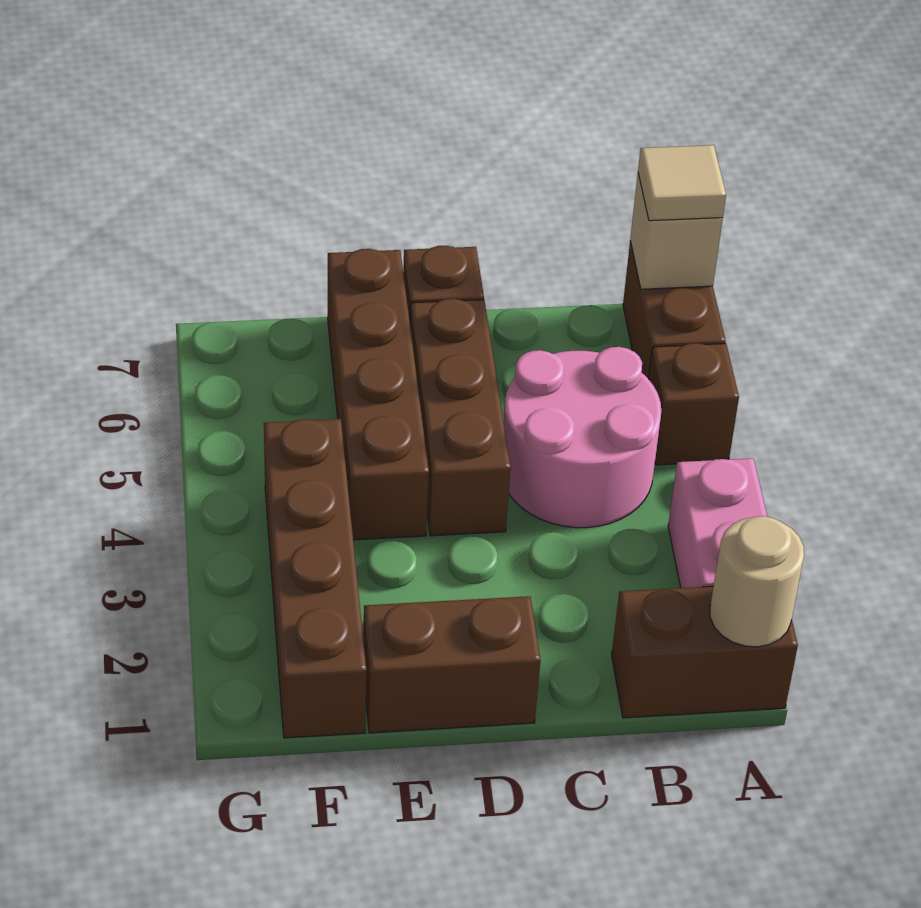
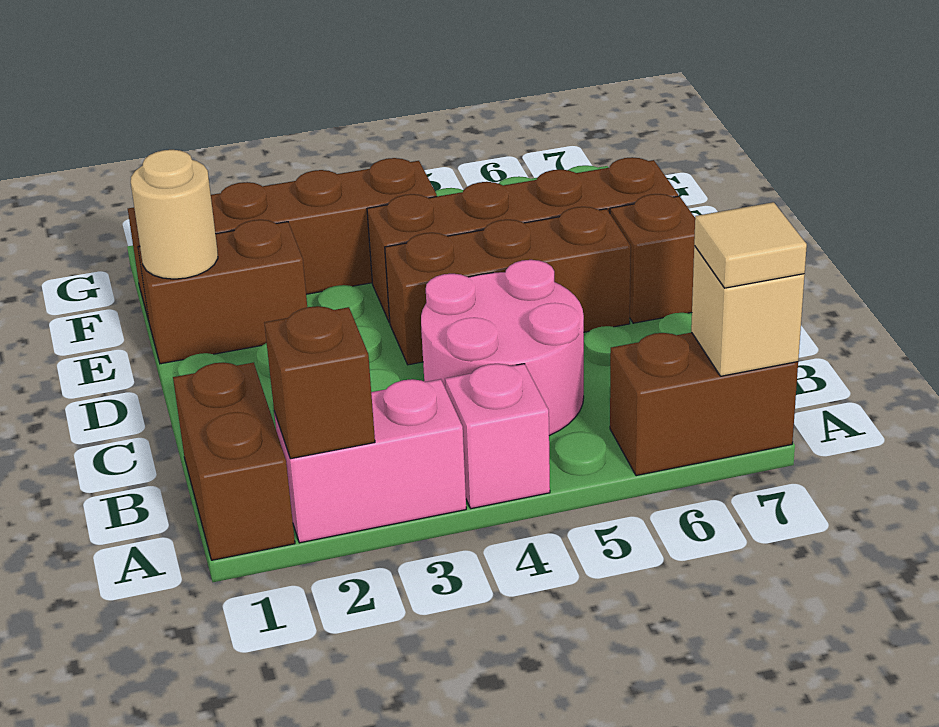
tan 1x1 round brick [710,516,804,647] -> tan 1x1 round brick moved to [131,150,218,279]
none -> pink 1x1 brick [445,364,550,509]
brown 1x1 brick [649,343,739,465] -> brown 1x1 brick moved to [264,306,375,459]
brown 1x2 brick [363,596,541,733] -> brown 1x2 brick turned to [138,220,307,364]

